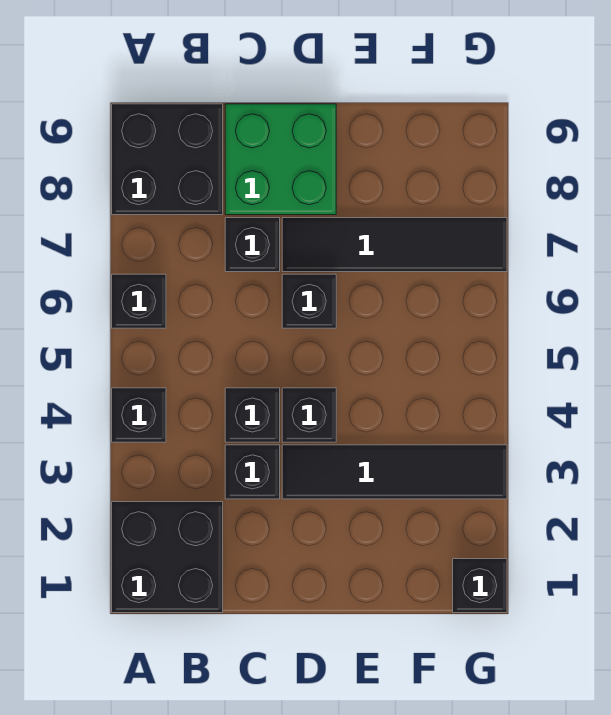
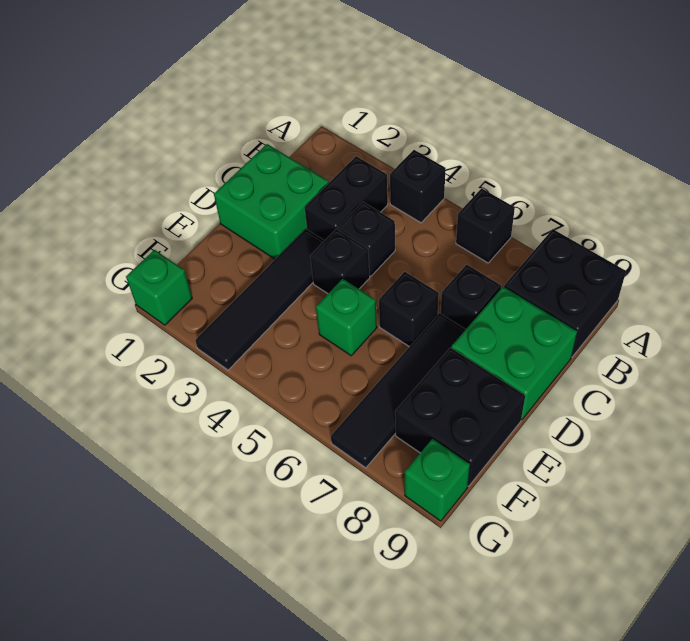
black 2x2 brick [112,502,223,613] -> black 2x2 brick moved to [395,348,525,486]
none -> green 2x2 brick [214,144,329,259]
black 1x1 brick [225,445,280,499] -> black 1x2 brick [305,156,388,241]
none -> green 1x1 brick [316,279,377,356]
black 1x1 brick [453,559,507,613] -> green 1x1 brick [126,250,192,325]
none -> green 1x1 brick [405,439,470,521]

